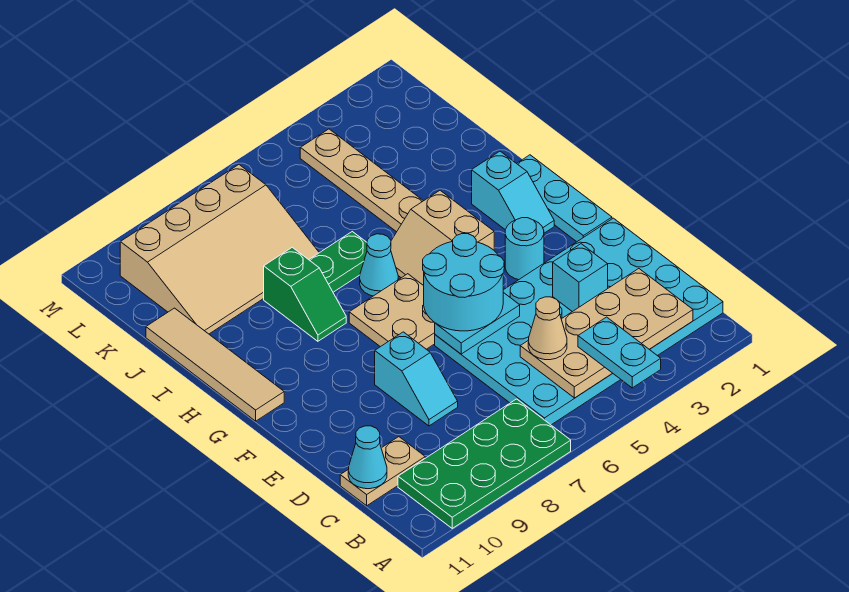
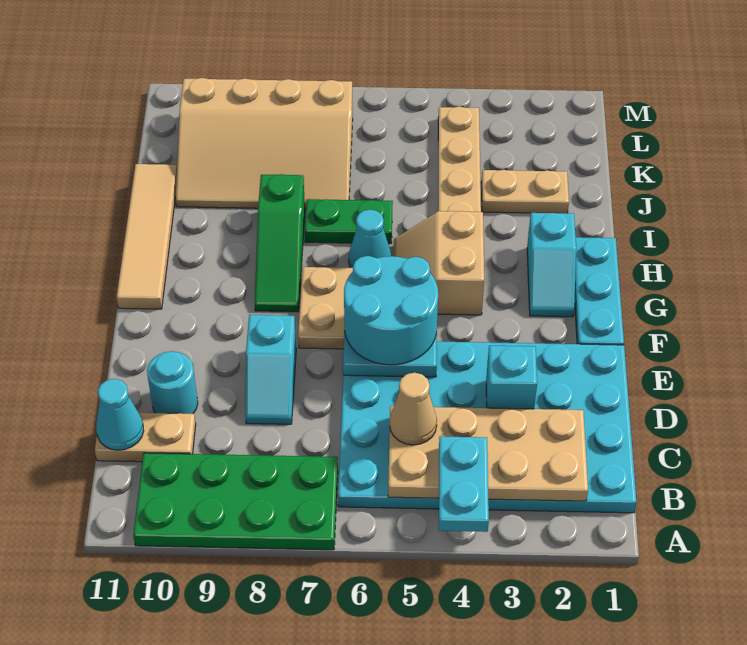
cyan 1x1 round brick [505,218,544,280] -> cyan 1x1 round brick moved to [147,351,198,414]
green 1x2 slope [264,247,346,341] -> green 1x3 slope [255,174,305,312]
none -> tan 1x2 plate [481,170,569,213]

